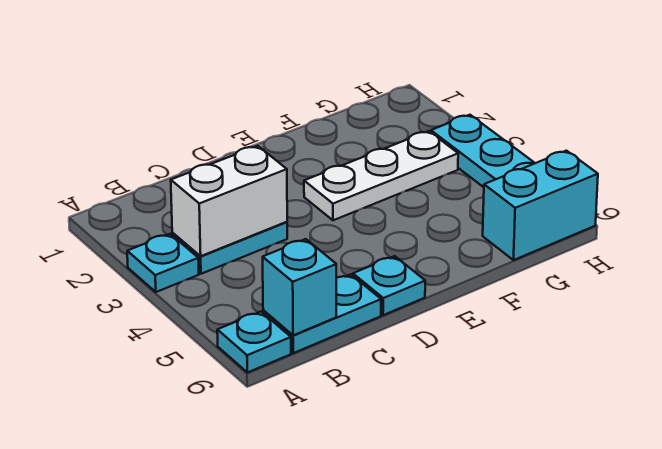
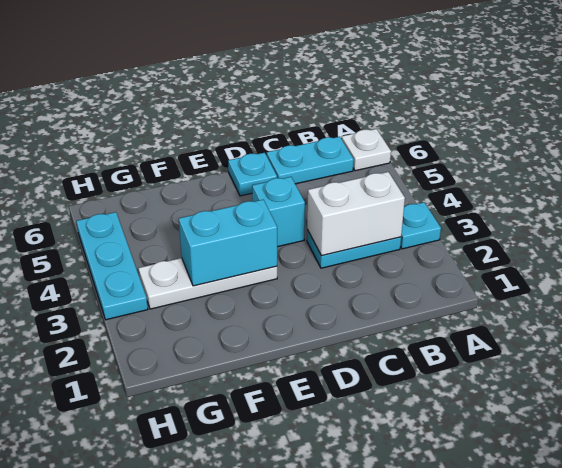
cyan 1x1 plate [217,312,291,373] -> white 1x1 plate [342,129,391,171]
cyan 1x1 brick [263,239,336,335] -> cyan 1x1 brick moved to [252,177,305,247]
cyan 1x2 brick [483,151,598,260] -> cyan 1x2 brick moved to [179,200,277,286]

